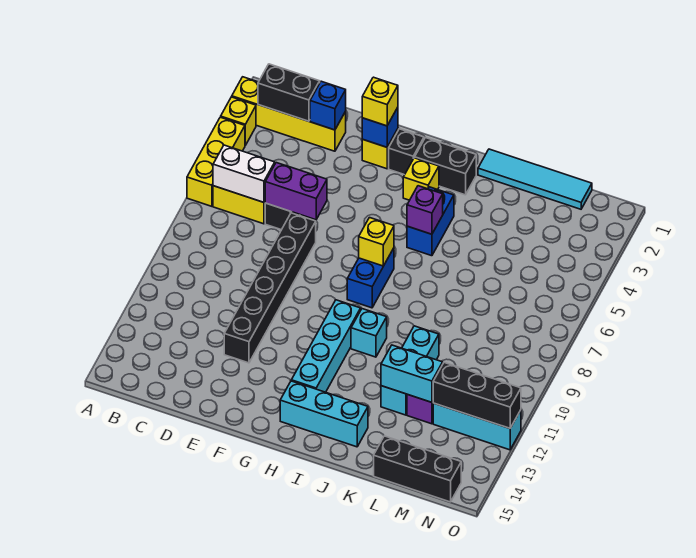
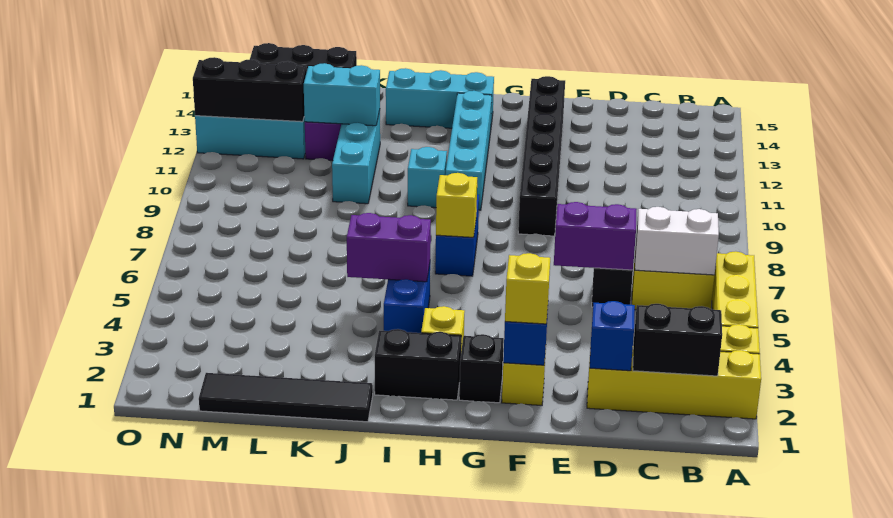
black 1x6 brick [224,213,316,363] -> black 1x6 brick moved to [518,76,565,236]
purple 1x1 brick [407,186,443,234] -> purple 1x2 brick [347,213,431,282]
cyan 1x4 tile [478,149,592,209] -> black 1x4 tile [199,373,373,422]

